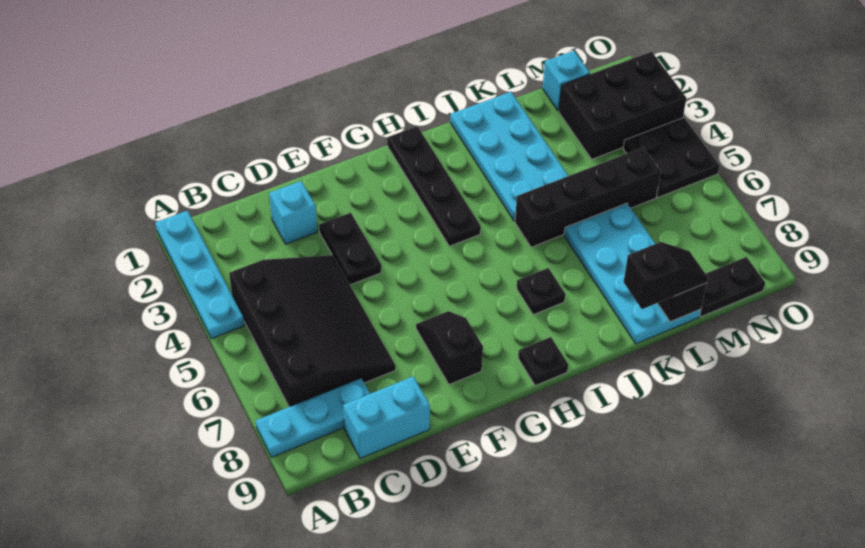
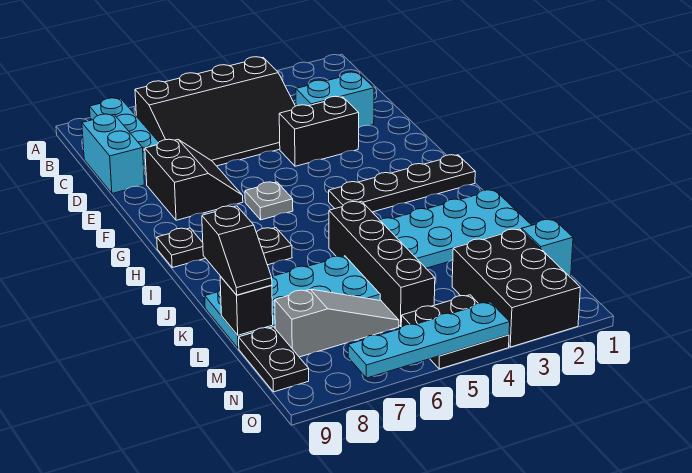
cyan 1x4 plate [155,211,245,339] -> cyan 1x4 plate moved to [348,302,510,378]
cyan 1x1 brick [269,181,317,244] -> cyan 1x2 brick [296,72,374,127]
black 1x2 plate [319,213,381,285] -> black 1x2 brick [279,96,359,166]
black 1x2 slope [416,311,483,385] -> black 2x2 slope [145,139,243,220]
none -> grey 1x1 plate [245,182,293,220]
none -> grey 1x3 slope [275,289,399,357]

